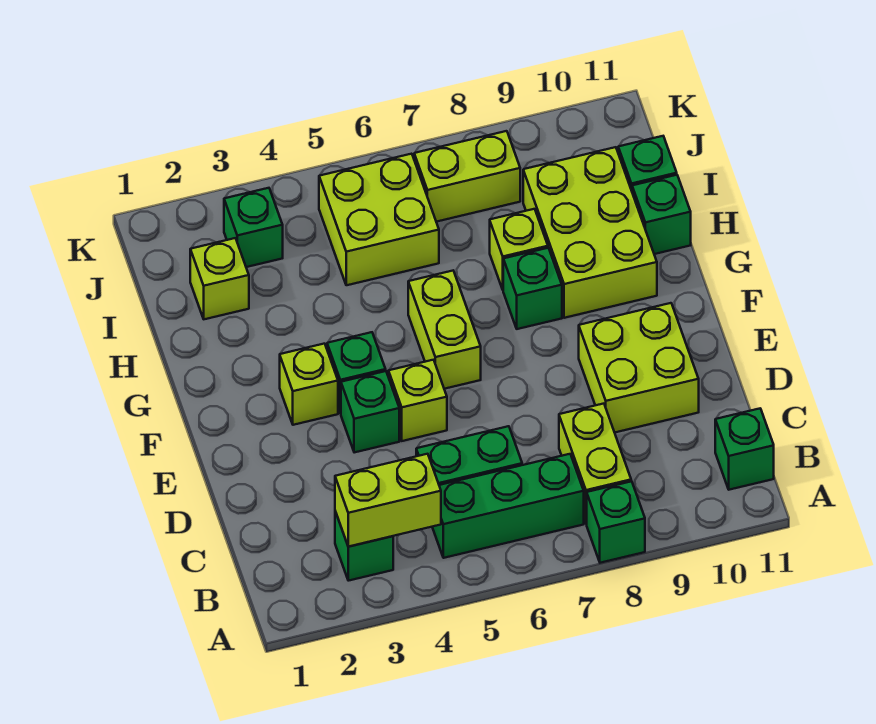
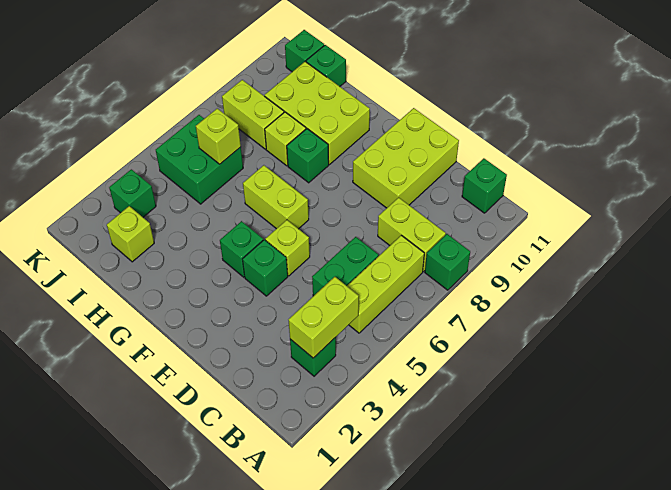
green 1x3 brick [432,454,584,558] -> lime 1x3 brick [347,235,424,333]
lime 2x2 brick [579,303,699,433] -> lime 2x3 brick [353,108,459,208]
lime 1x1 brick [280,344,338,425] -> lime 1x1 brick moved to [196,109,241,164]
green 1x1 brick [632,175,691,254] -> green 1x1 brick moved to [285,30,324,72]
lime 2x2 brick [319,154,439,285] -> green 2x2 brick [156,115,243,204]
lime 1x2 brick [414,131,520,222] -> lime 1x2 brick turned to [222,80,284,149]

